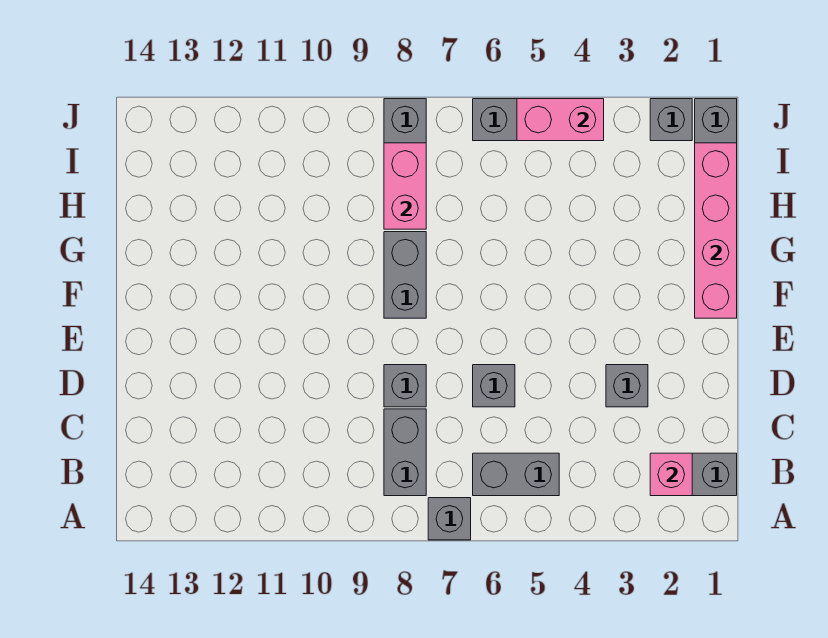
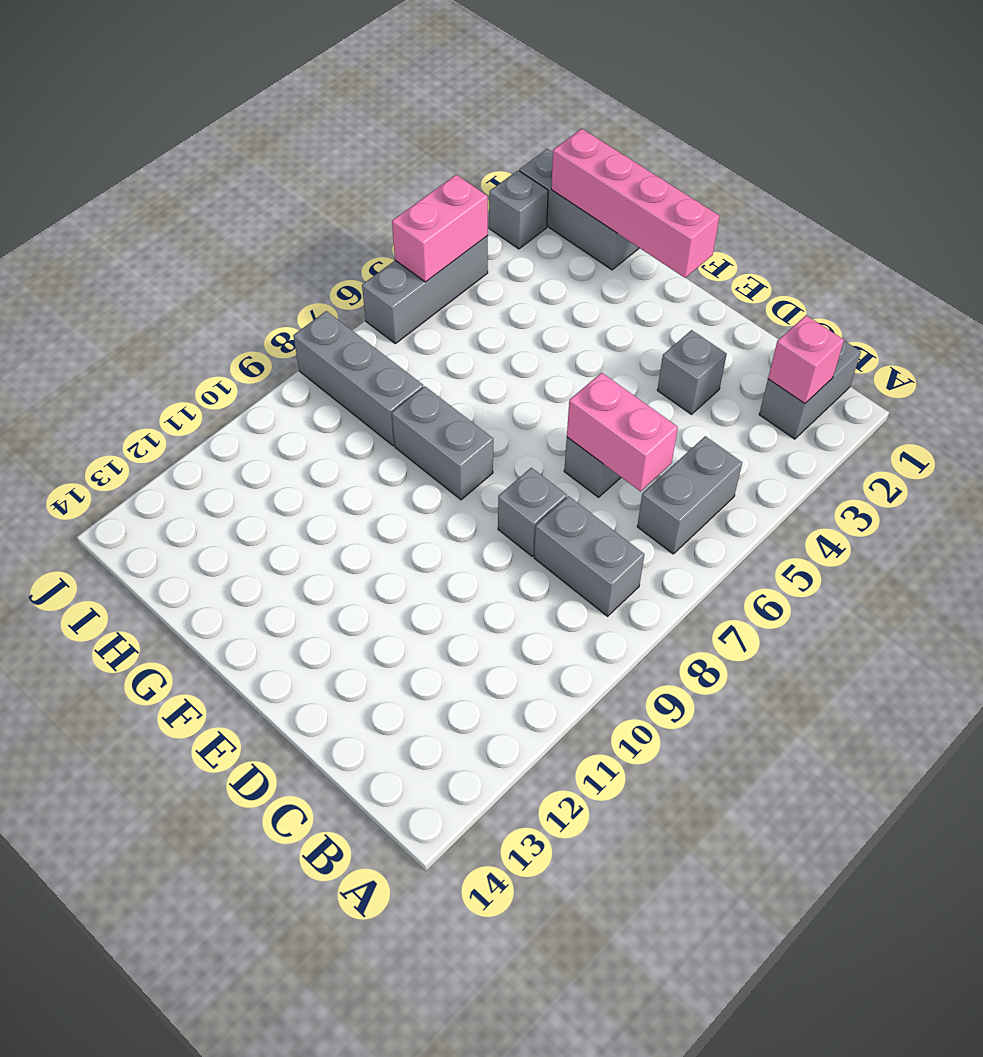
grey 1x1 brick [428,498,471,540] -> none
pink 1x2 brick [384,143,426,229] -> pink 1x2 brick moved to [567,373,678,491]

